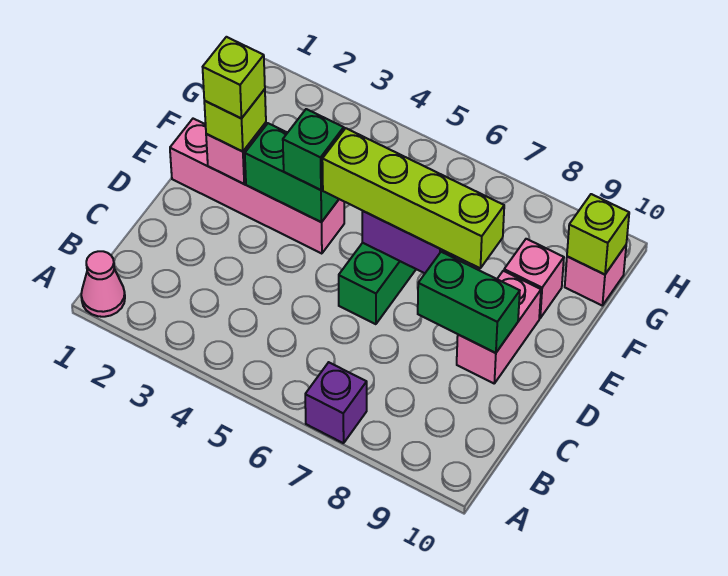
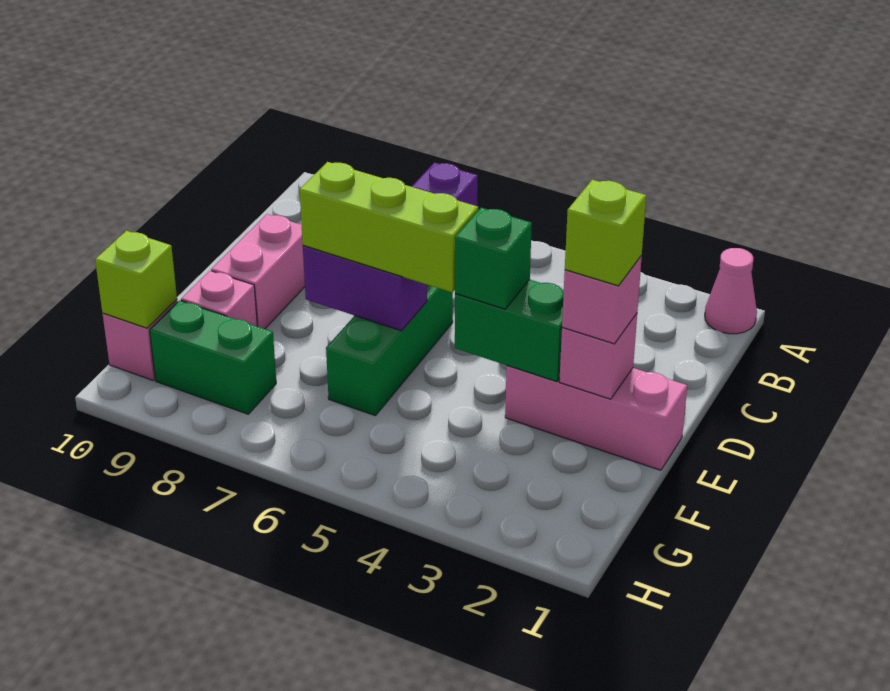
green 1x2 brick [418,252,520,353] -> green 1x2 brick moved to [150,300,276,414]
pink 1x4 brick [170,119,344,254] -> pink 1x3 brick [505,366,687,470]
lime 1x1 brick [204,89,266,152] -> pink 1x1 brick [562,256,642,344]
lime 1x4 brick [322,128,504,268] -> lime 1x3 brick [300,162,478,293]

